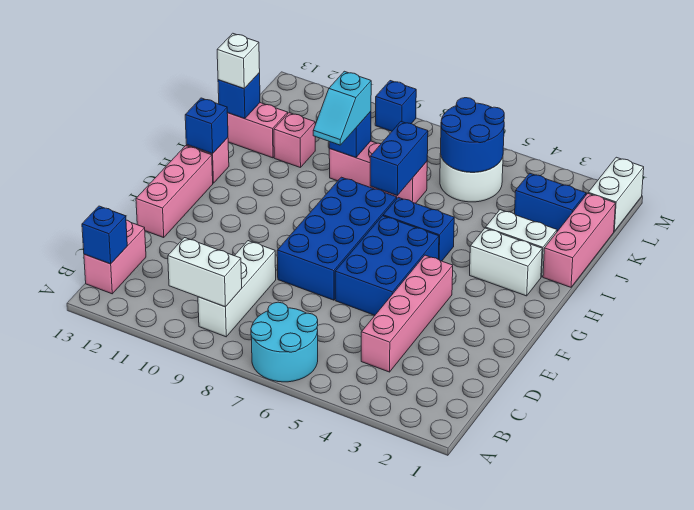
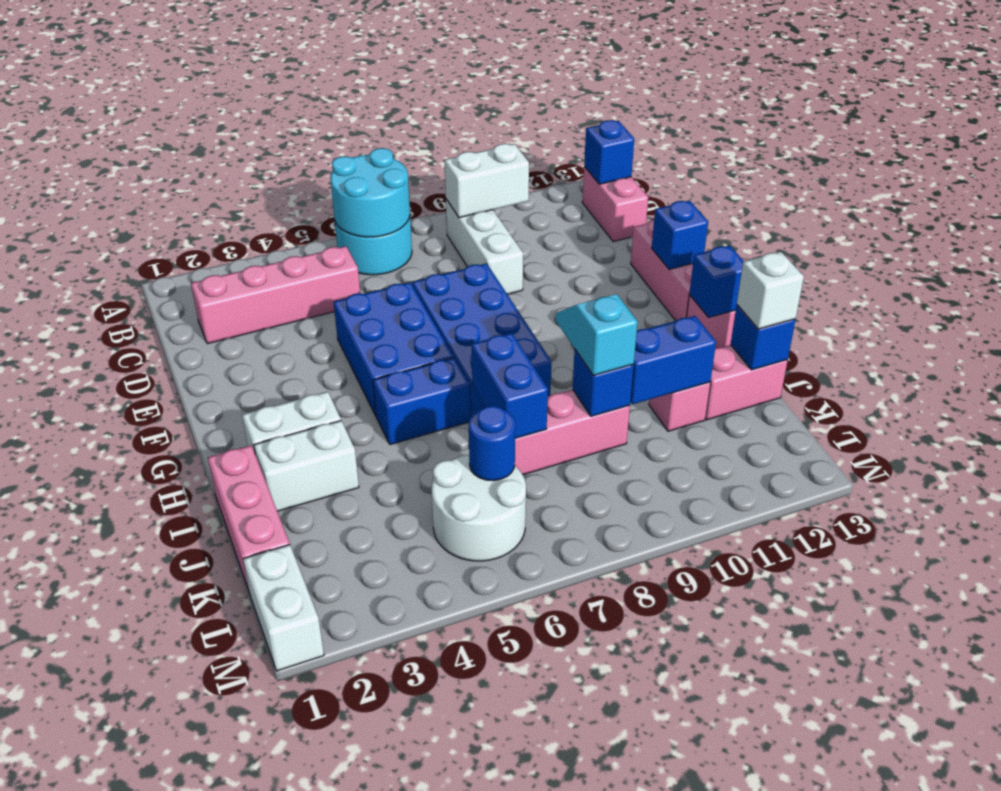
none -> cyan 2x2 round brick [330,148,410,237]
pink 1x4 brick [361,255,453,372] -> pink 1x4 brick turned to [191,246,360,344]
blue 1x2 brick [515,173,586,231] -> blue 1x2 brick moved to [630,316,716,404]
blue 2x2 round brick [441,98,504,172] -> blue 1x1 round brick [469,406,515,481]
blue 1x1 brick [375,81,416,131] -> blue 1x1 brick moved to [652,201,708,270]

